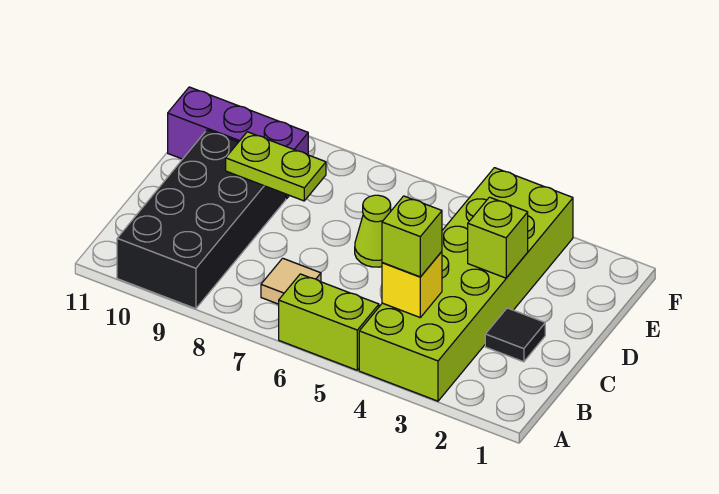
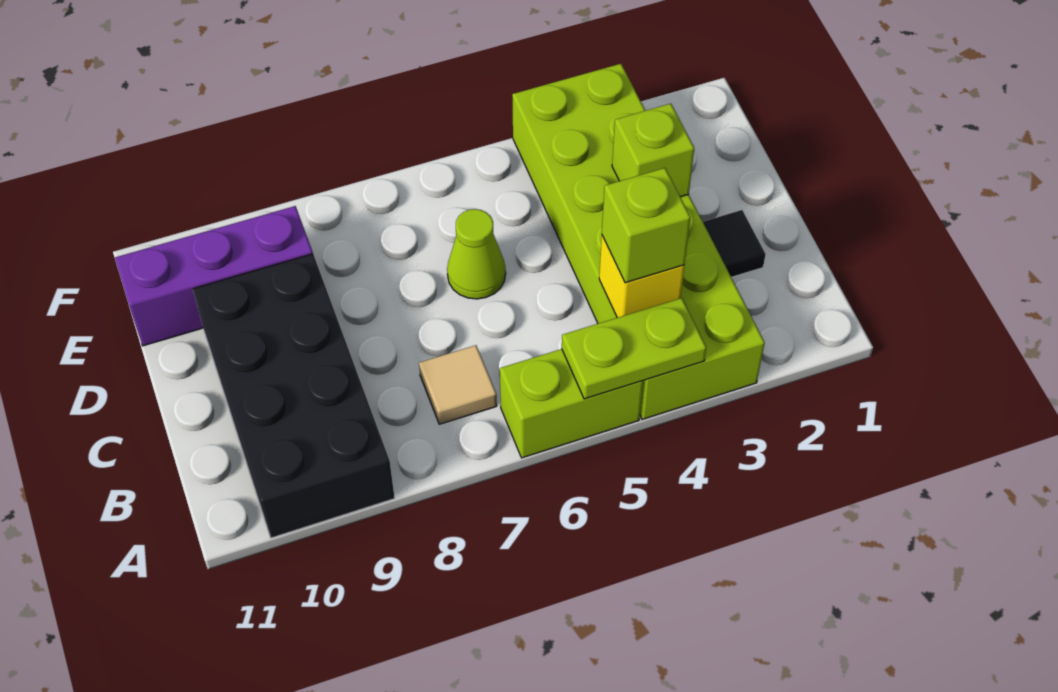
lime 1x2 plate [226,132,326,201] -> lime 1x2 plate moved to [562,298,706,399]

